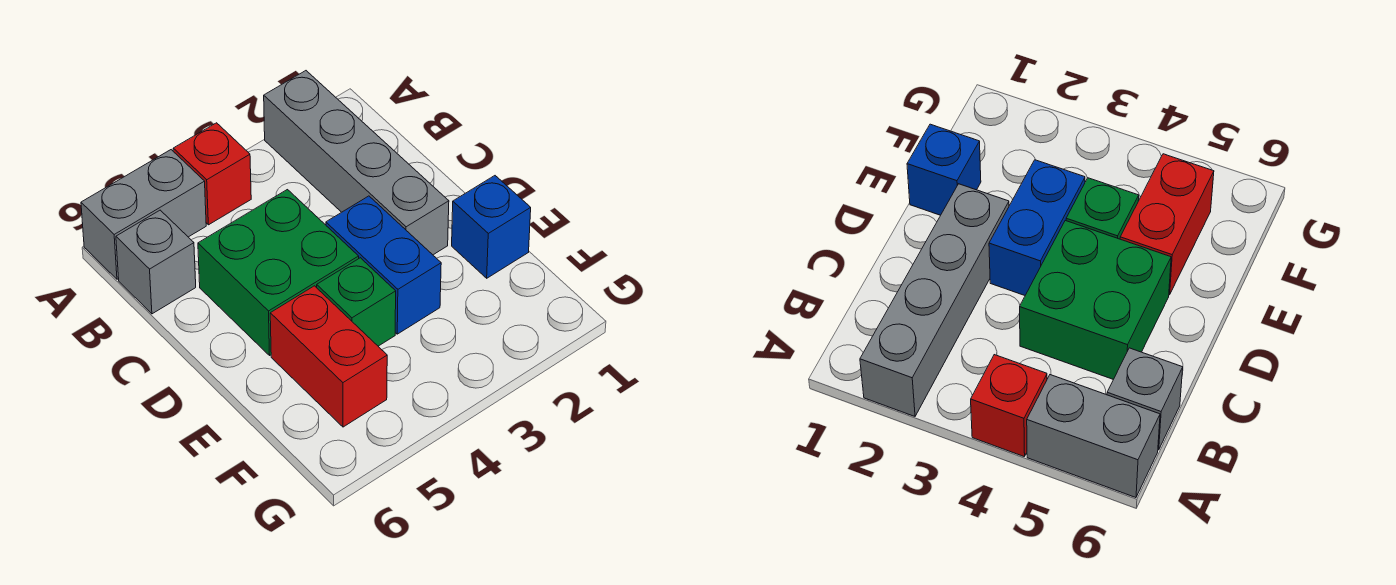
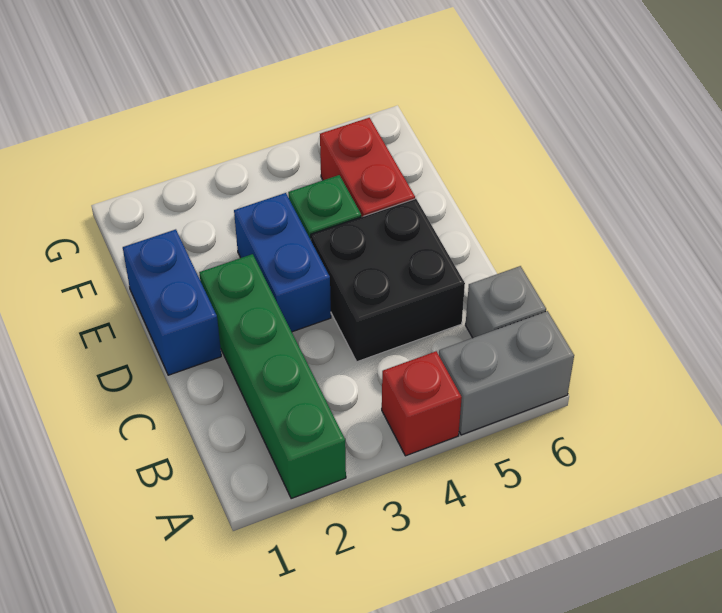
grey 1x4 brick [264,71,449,255] -> green 1x4 brick [199,254,346,499]
green 2x2 brick [198,190,359,355] -> black 2x2 brick [311,199,465,362]
blue 1x1 brick [452,176,531,278] -> blue 1x2 brick [123,229,221,375]

